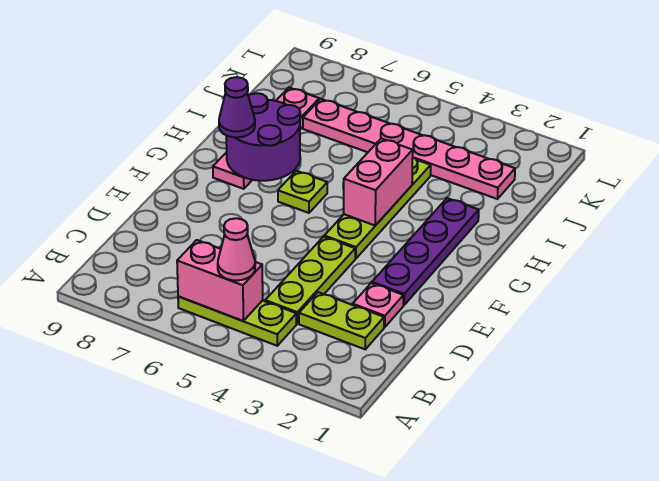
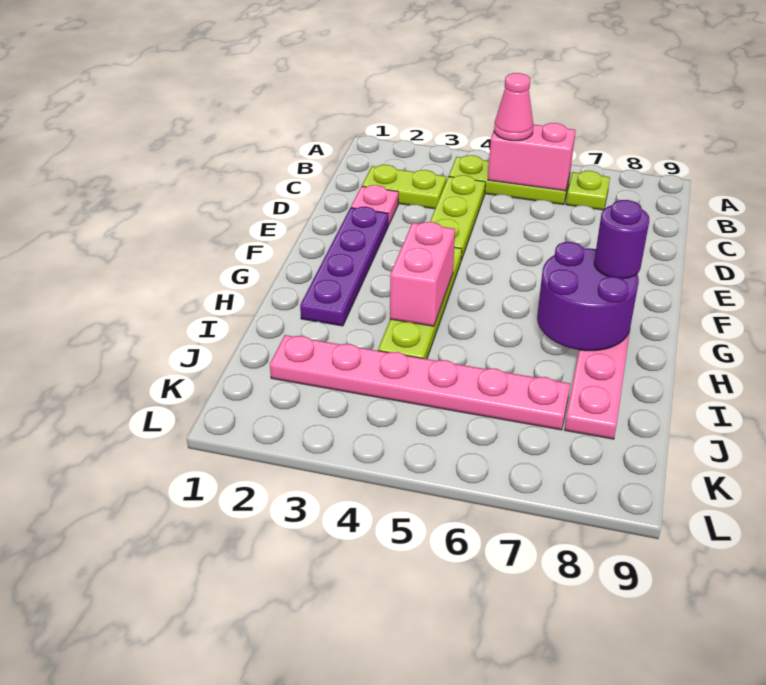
lime 1x1 plate [278,171,327,213] -> lime 1x1 plate moved to [566,171,610,210]
purple 1x1 cone [219,77,255,137] -> purple 1x1 round brick [594,200,649,279]

